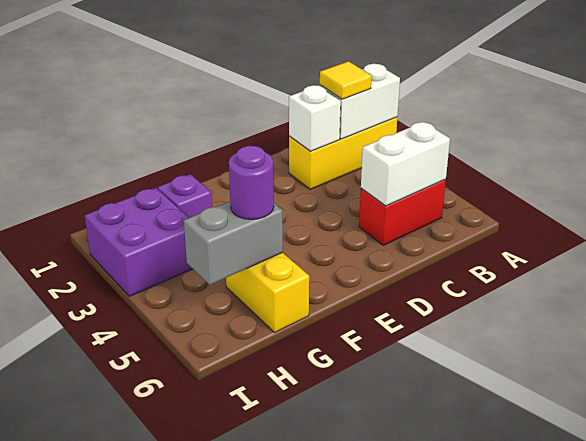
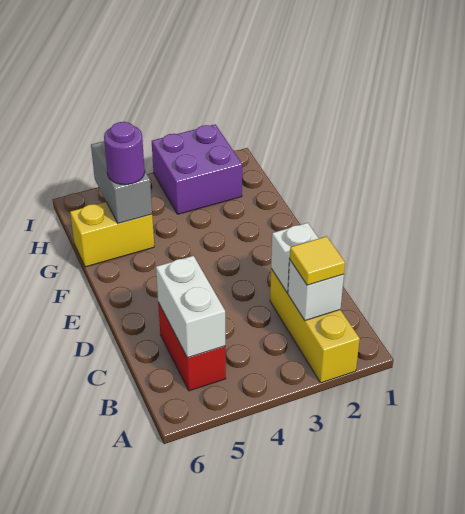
white 1x2 brick [320,64,400,139] -> white 1x1 brick [288,260,344,321]
purple 1x1 brick [158,174,212,218] -> none

